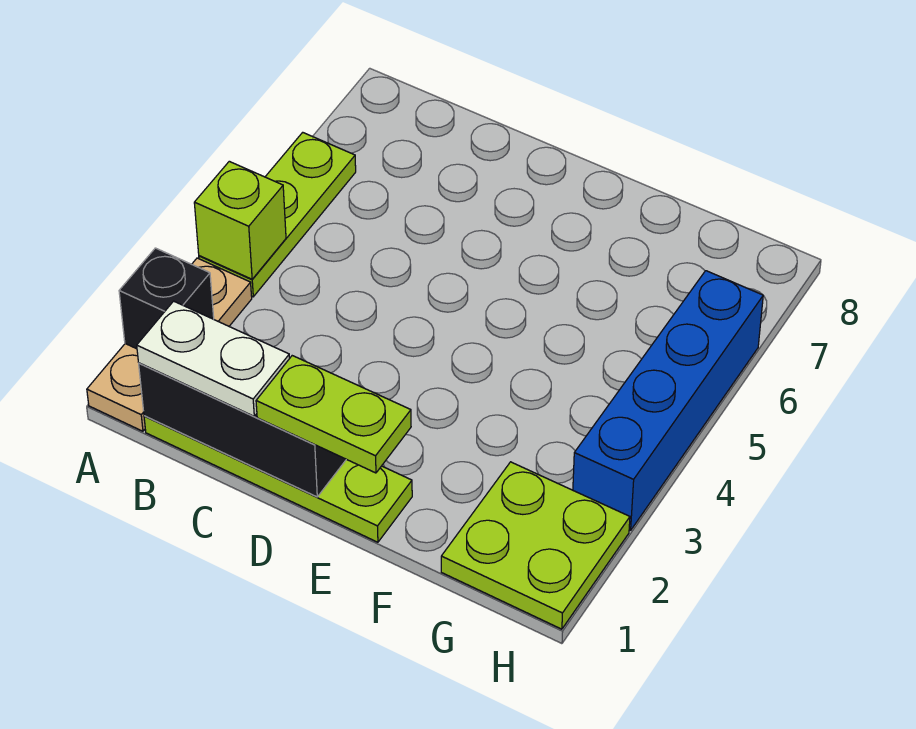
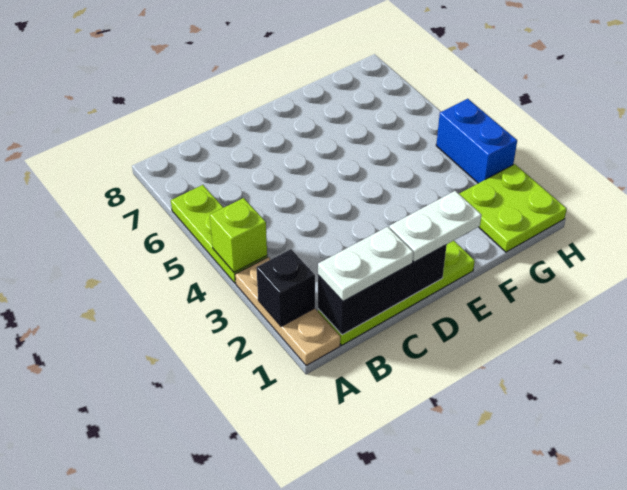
lime 1x2 plate [256,356,411,473] -> white 1x2 plate [389,191,481,262]
blue 1x4 brick [573,271,763,531] -> blue 1x2 brick [436,99,517,183]

